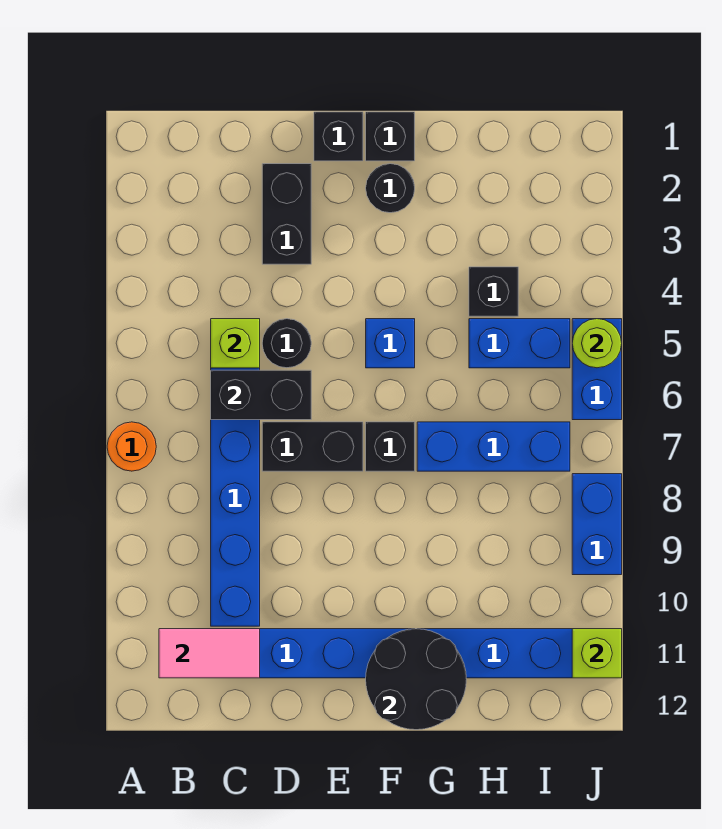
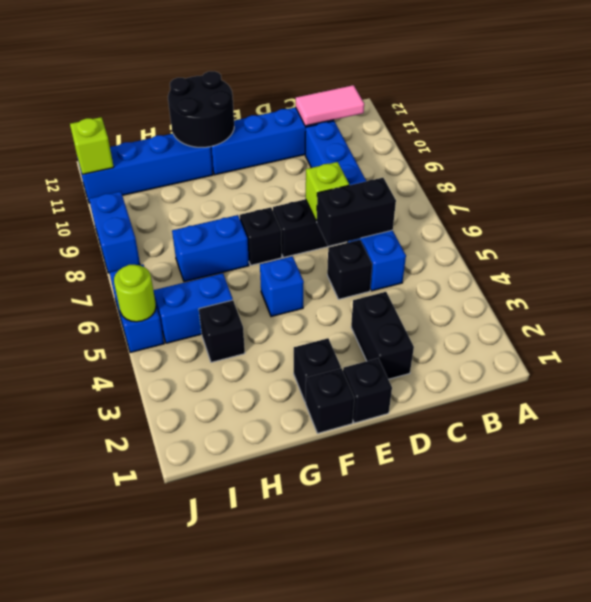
orange 1x1 round brick [107,422,156,471] -> none
lime 1x1 brick [211,319,260,368] -> lime 1x1 brick moved to [306,162,349,221]
black 1x1 round brick [262,319,311,368] -> black 1x1 brick [327,240,372,299]
black 1x1 round brick [366,164,415,213] -> black 1x1 brick [294,338,341,402]
blue 1x3 brick [417,422,570,471] -> blue 1x2 brick [172,215,249,282]

